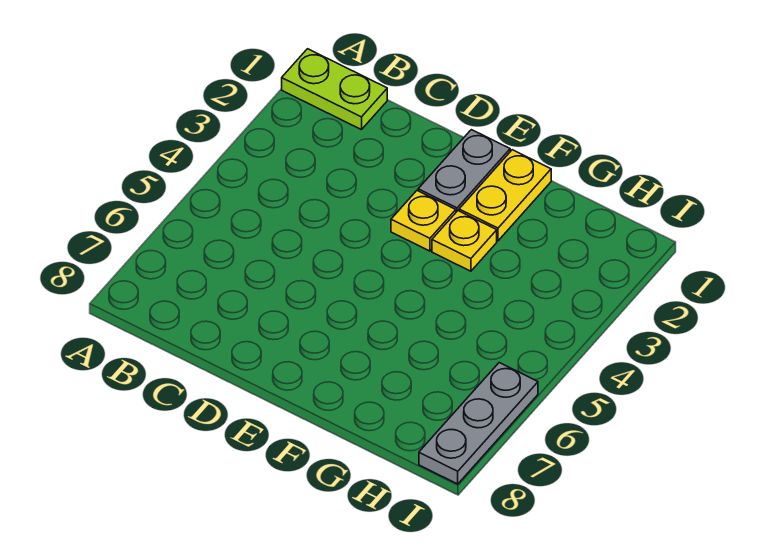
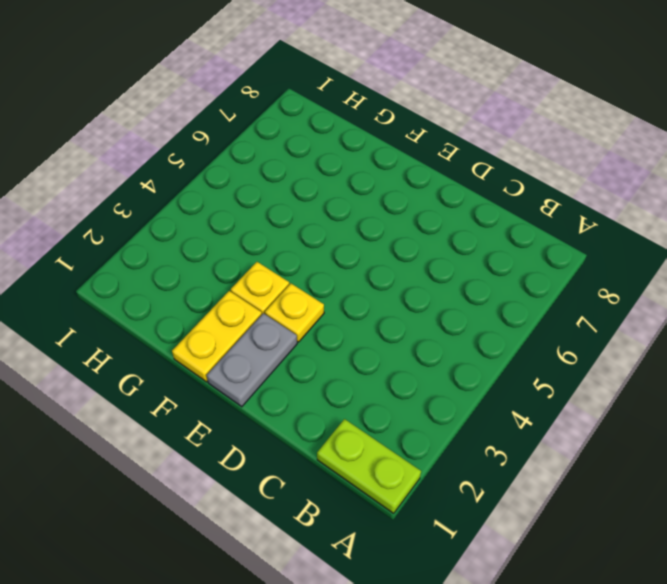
grey 1x3 plate [419,363,538,484] -> none

